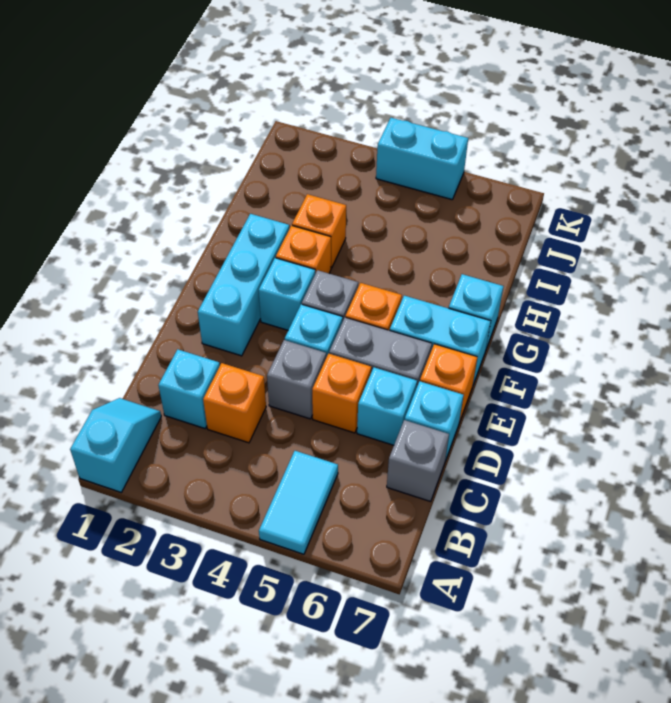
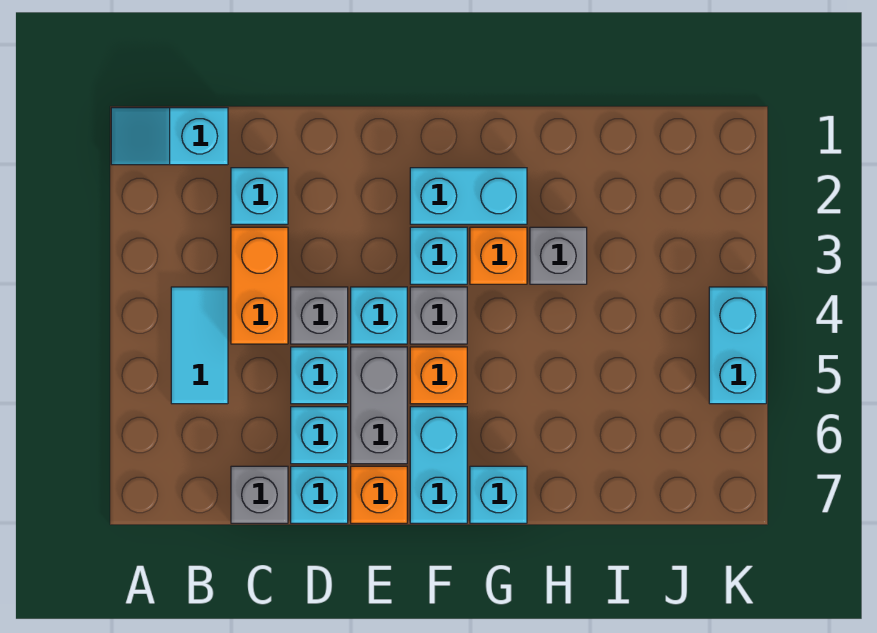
cyan 1x2 slope [70,398,161,492] -> cyan 1x2 slope turned to [111,108,228,165]
cyan 1x2 tile [259,451,338,554] -> cyan 1x2 tile turned to [171,287,228,404]
orange 1x1 brick [203,363,266,443] -> orange 1x2 brick [231,227,288,344]
orange 1x1 brick [312,354,371,433] -> cyan 1x1 brick [291,347,348,404]
cyan 1x3 brick [198,214,290,356] -> cyan 1x2 brick [410,168,527,224]
orange 1x1 brick [292,194,346,268] -> grey 1x1 brick [530,227,587,284]

